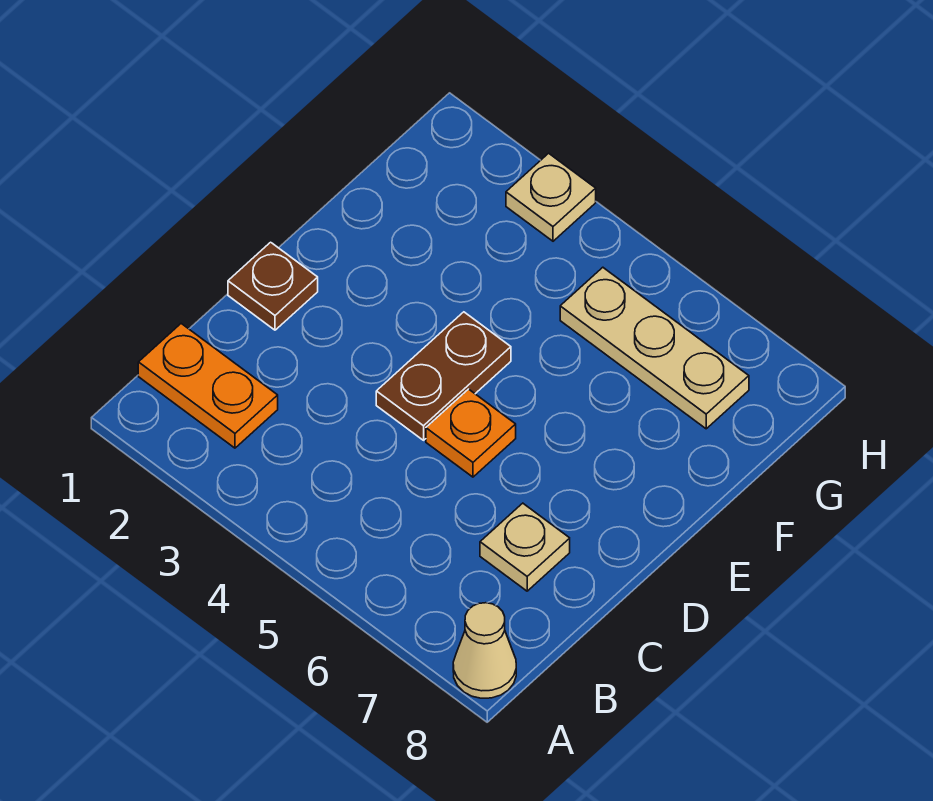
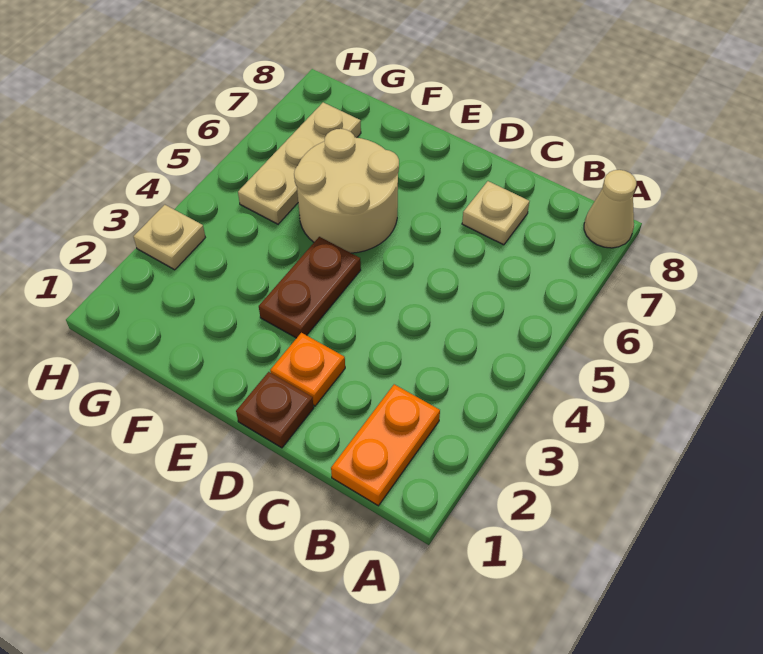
brown 1x2 plate [376,312,511,440] -> brown 1x2 plate turned to [259,237,361,338]
orange 1x1 plate [426,389,516,477] -> orange 1x1 plate moved to [270,333,345,406]
none -> tan 2x2 round brick [294,129,399,253]

